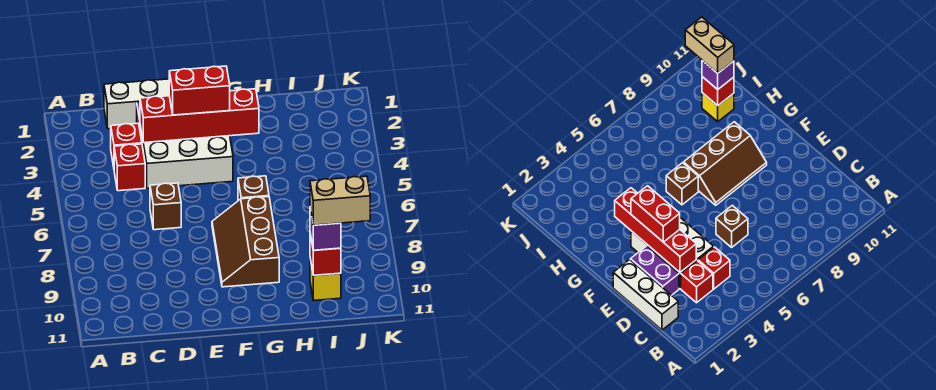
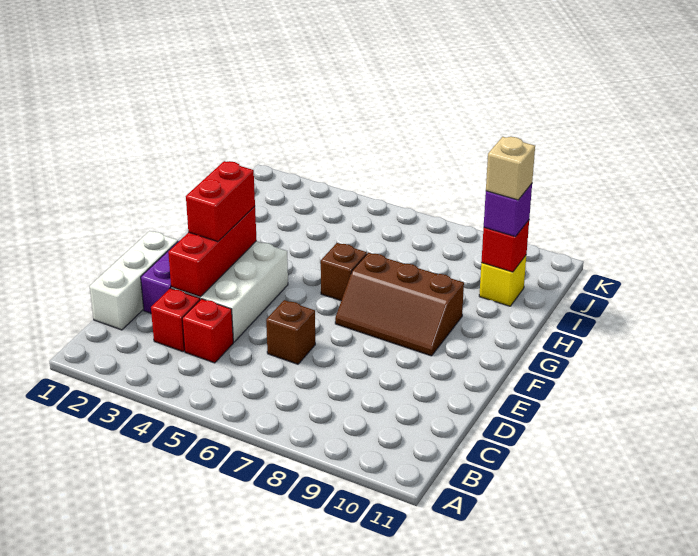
red 1x4 brick [140,89,259,143] -> red 1x3 brick [168,206,257,297]
tan 1x2 brick [310,176,370,225] -> tan 1x1 brick [486,137,535,200]

